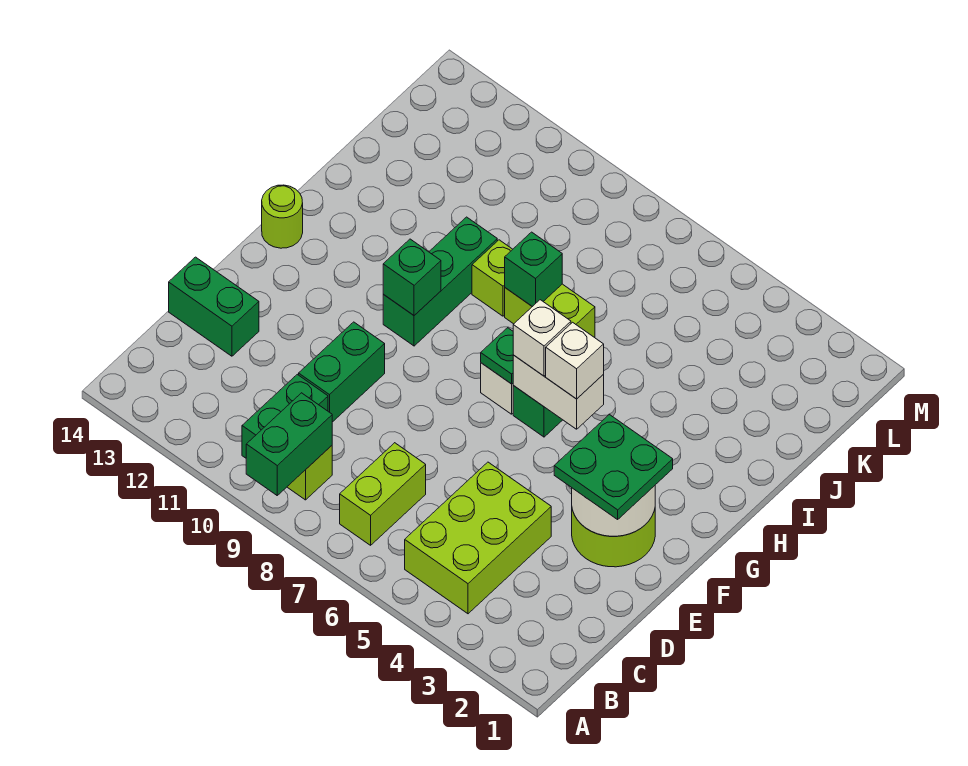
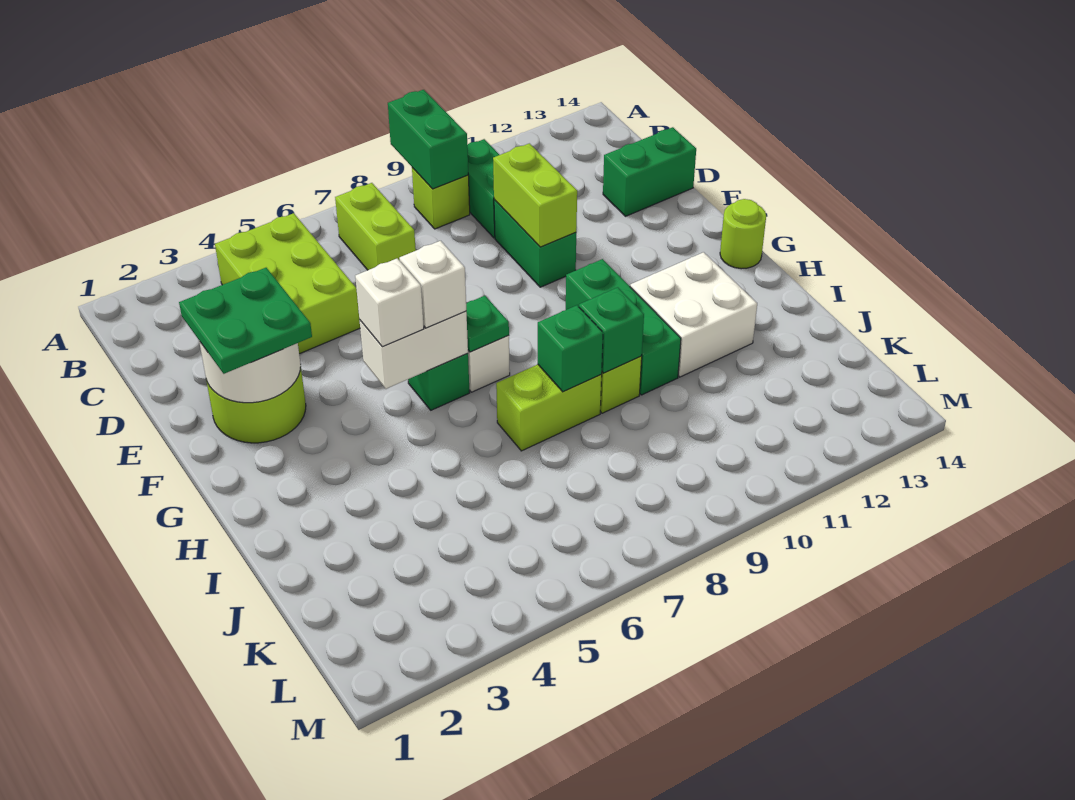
none -> lime 1x2 brick [493,143,577,247]
green 1x1 brick [383,239,441,315] -> green 1x1 brick moved to [579,287,644,373]
none -> white 2x2 brick [630,252,757,377]

